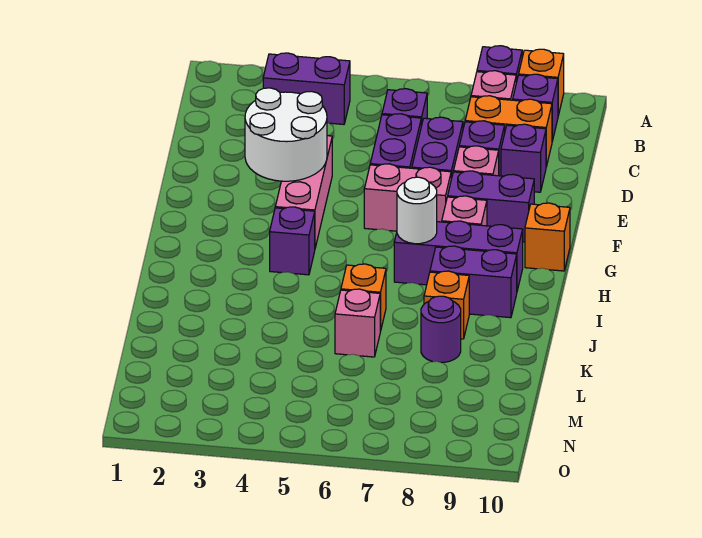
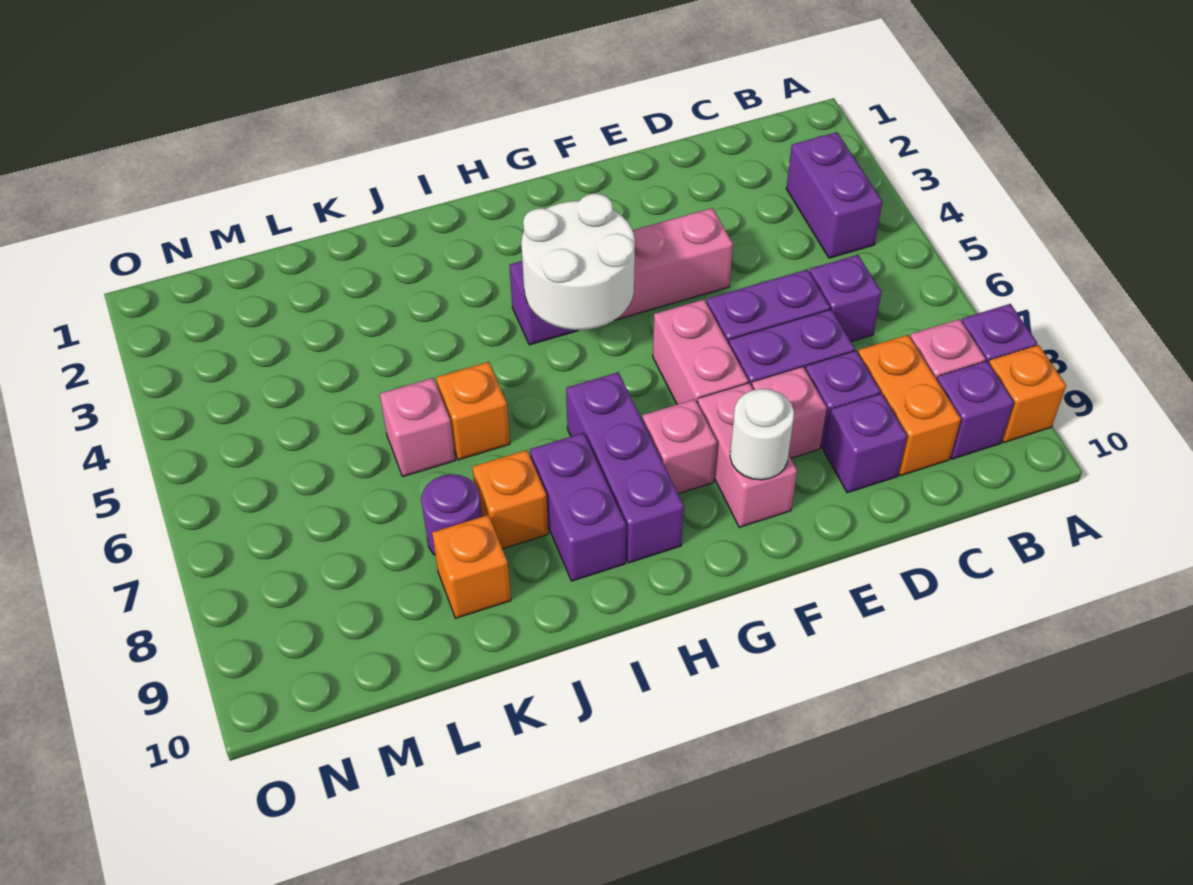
white 2x2 round brick [245,88,327,181] -> white 2x2 round brick moved to [521,194,635,330]
purple 1x2 brick [448,171,534,242] -> pink 1x2 brick [697,383,797,527]
orange 1x1 brick [525,203,570,271] -> orange 1x1 brick moved to [432,515,511,618]
white 1x1 round brick [397,177,437,244] -> white 1x1 round brick moved to [730,389,794,480]

